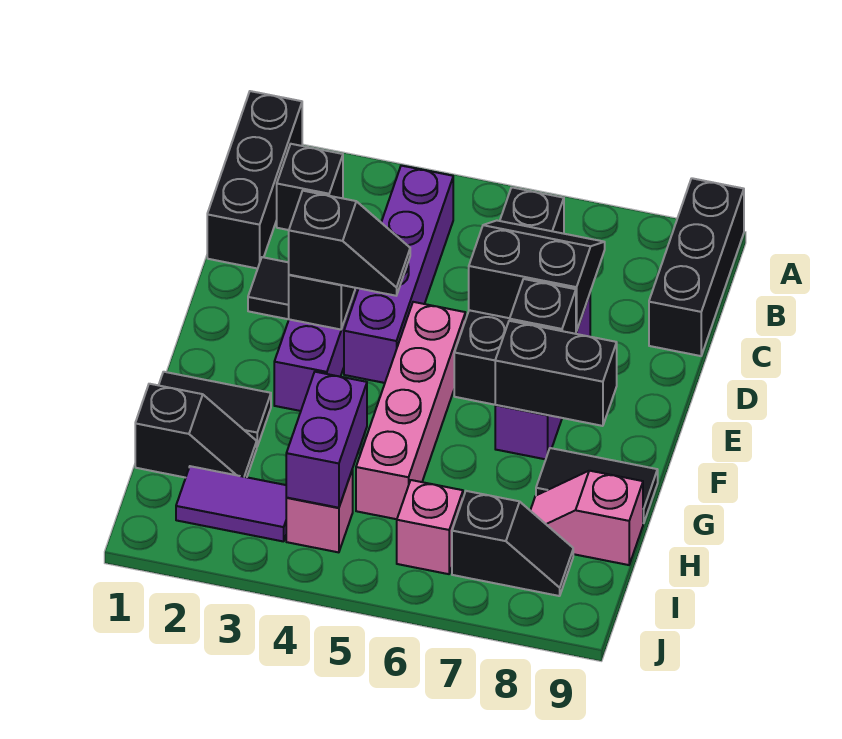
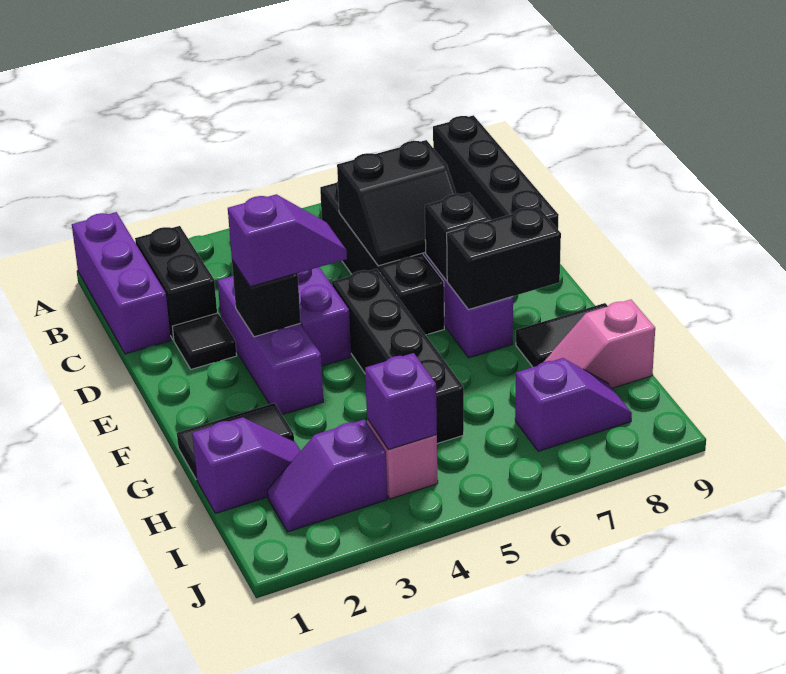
black 1x3 brick [207,91,302,269] -> purple 1x3 brick [72,212,171,354]
black 1x3 brick [649,178,744,356] -> black 1x4 brick [433,115,559,229]
black 1x1 brick [277,144,343,230] -> black 1x2 brick [135,226,217,340]
black 2x2 slope [469,221,605,331] -> black 2x2 slope turned to [337,140,456,266]
black 1x2 slope [289,191,410,296] -> purple 1x2 slope [228,194,347,287]
pink 1x4 brick [356,302,465,519] -> black 1x4 brick [332,269,464,444]
black 1x2 slope [135,384,257,478] -> purple 1x2 slope [192,417,301,513]
purple 1x2 brick [286,372,367,508] -> purple 1x1 brick [365,353,437,450]
purple 1x2 tile [176,466,287,542] -> purple 1x2 slope [267,419,387,532]
pink 1x1 brick [397,480,463,574] -> none
black 1x2 slope [452,491,573,596] -> purple 1x2 slope [515,358,632,451]

